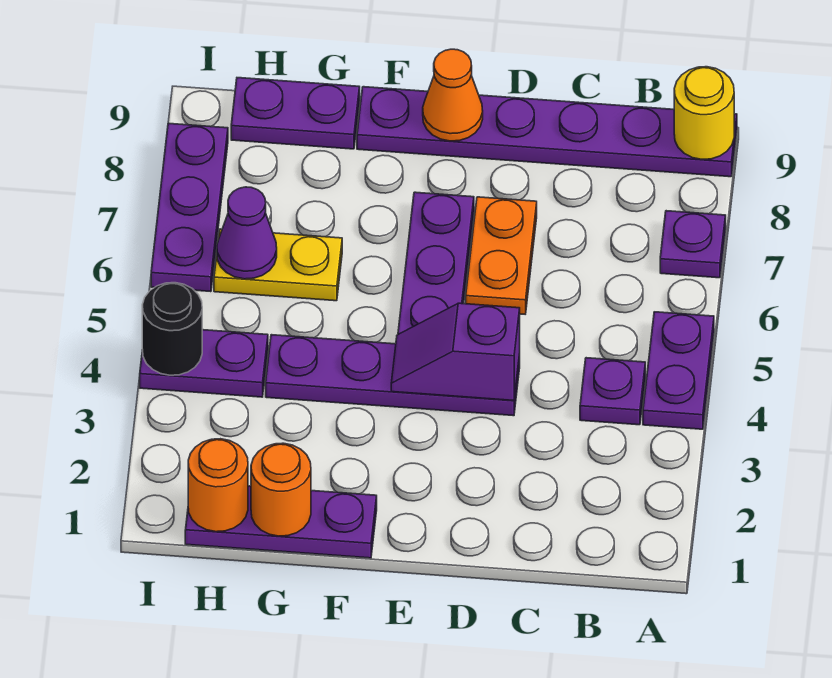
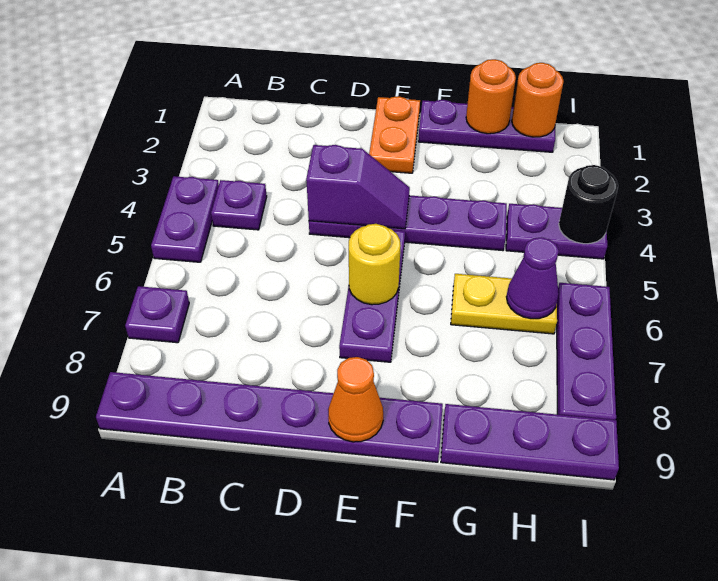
yellow 1x1 round brick [674,67,734,159] -> yellow 1x1 round brick moved to [349,224,401,305]
orange 1x2 plate [466,197,537,314] -> orange 1x2 plate moved to [369,96,420,173]
purple 1x2 plate [231,78,360,149] -> purple 1x3 plate [441,404,619,480]

